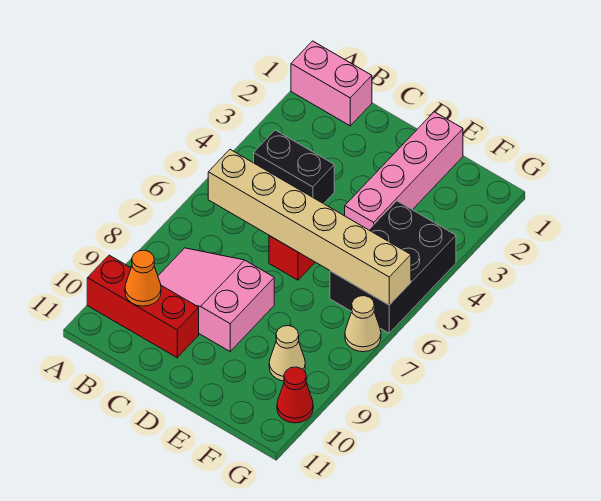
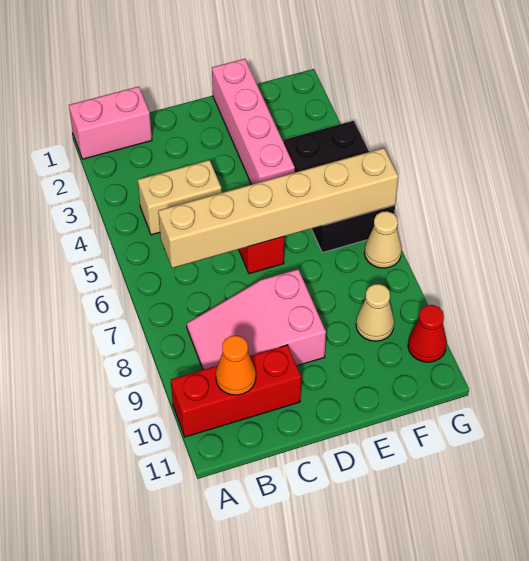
black 1x2 brick [254,130,334,204] -> tan 1x2 brick [138,160,221,235]

